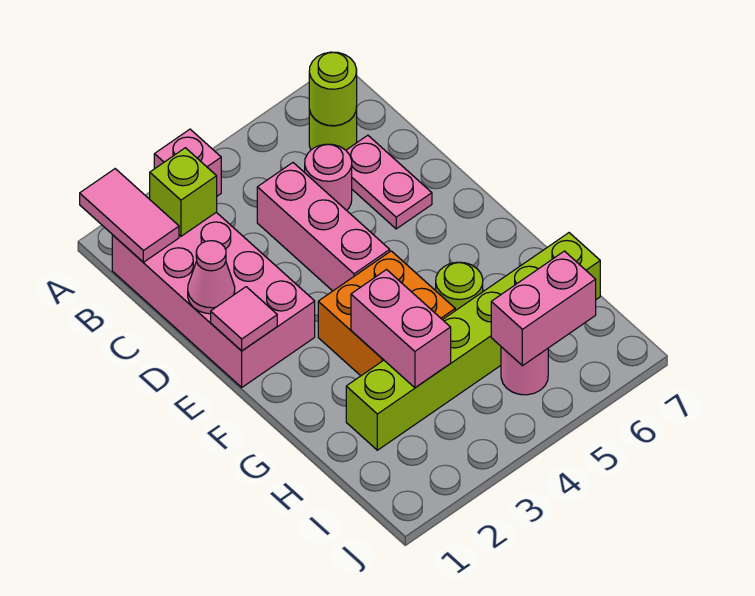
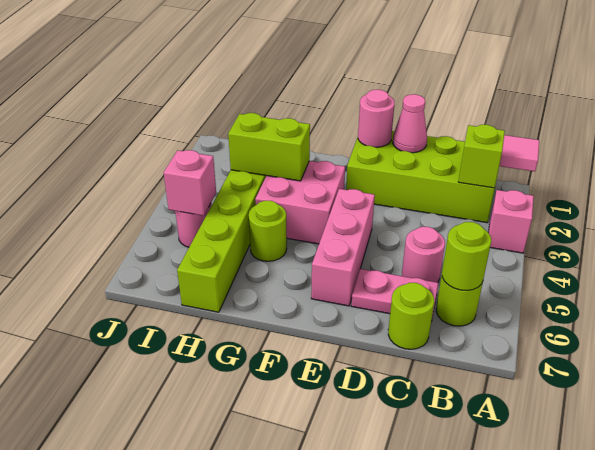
pink 2x4 brick [112,212,315,387] -> lime 2x4 brick [346,131,495,223]
pink 1x3 brick [257,163,390,291] -> pink 1x3 brick turned to [311,189,375,306]
none -> lime 1x1 round brick [388,283,434,349]
pink 1x1 tile [211,287,277,351] -> pink 1x1 round brick [358,90,394,147]
orange 2x2 brick [318,251,455,376] -> pink 2x2 brick [255,161,345,244]
pink 1x2 brick [351,270,451,388] -> lime 1x2 brick [228,113,310,181]
pink 1x2 brick [491,251,596,366] -> pink 1x1 brick [164,150,216,216]

